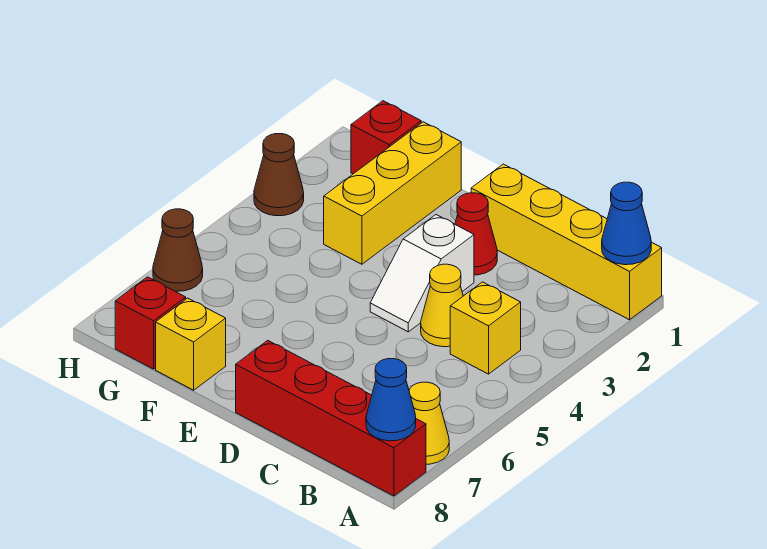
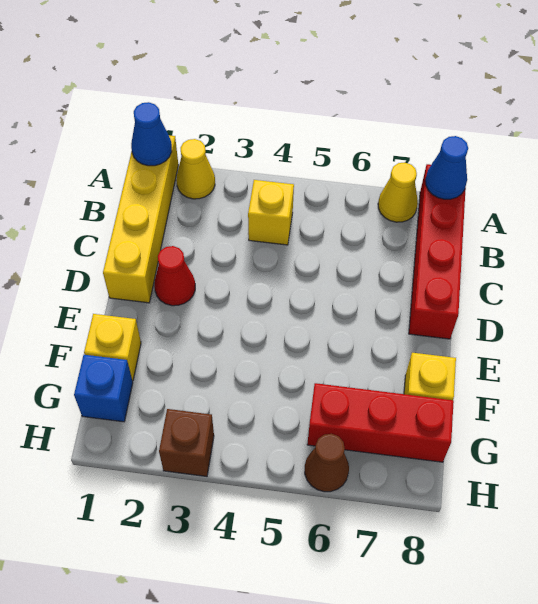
yellow 1x1 cone [421,264,463,347] -> yellow 1x1 cone moved to [176,139,215,199]
white 1x2 slope [370,215,474,332] -> none
yellow 1x3 brick [324,122,461,264] -> yellow 1x1 brick [84,314,141,381]
red 1x1 brick [351,101,421,174] -> blue 1x1 brick [74,355,133,422]
red 1x1 brick [115,277,186,369] -> red 1x3 brick [307,383,454,462]
brown 1x1 cone [254,134,304,216] -> brown 1x1 brick [159,409,214,476]

